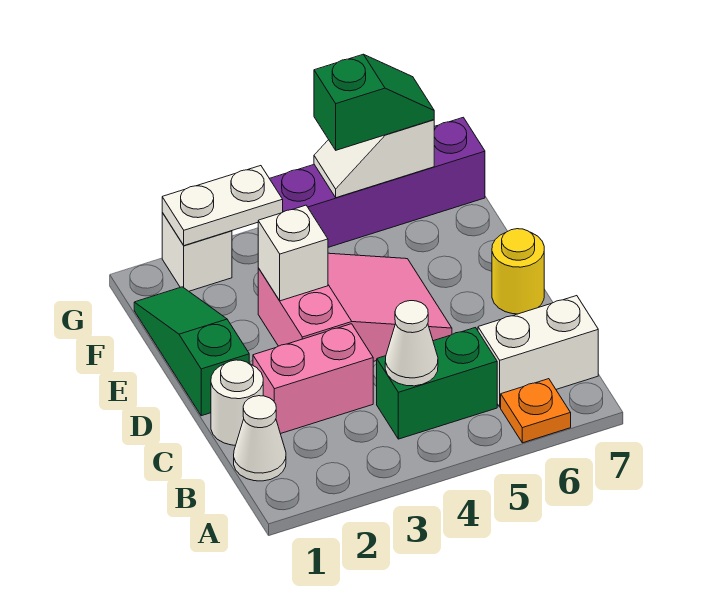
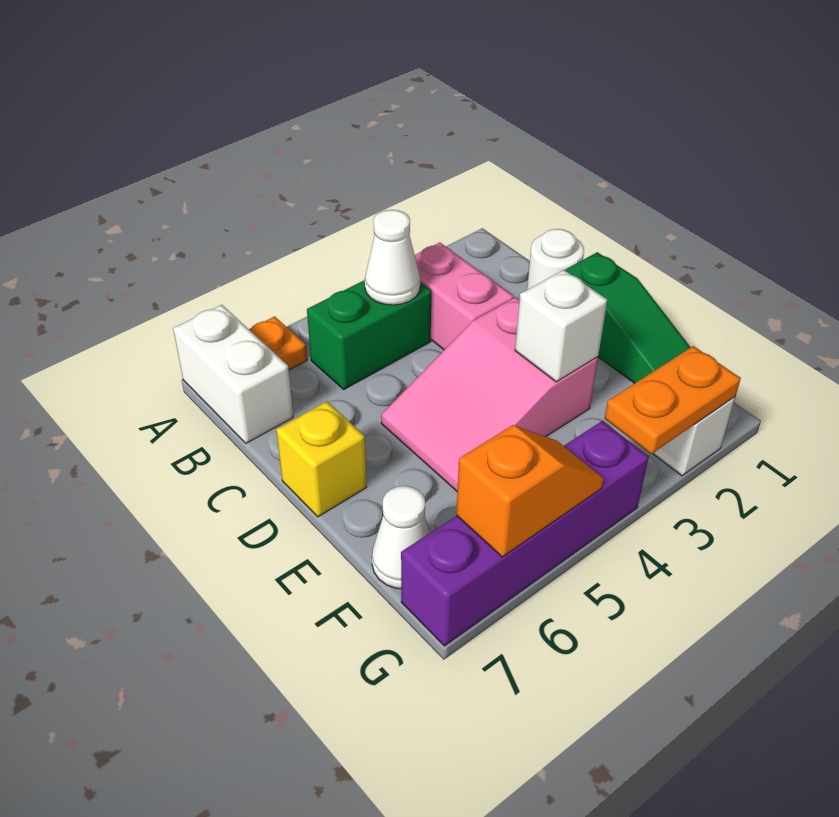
white 1x1 cone [234,396,286,481] -> white 1x1 cone moved to [372,486,430,589]
white 1x2 brick [478,296,598,407] -> white 1x2 brick turned to [173,305,293,443]
pink 1x2 brick [253,324,373,434] -> pink 1x2 brick turned to [415,242,514,350]
yellow 1x1 round brick [492,229,544,314] -> yellow 1x1 brick [276,401,367,517]
white 1x2 plate [162,166,283,246] -> orange 1x2 plate [605,346,741,454]
white 1x2 slope [314,120,434,198] -> orange 1x2 slope [456,425,604,557]
green 1x2 slope [314,54,434,150] -> none

